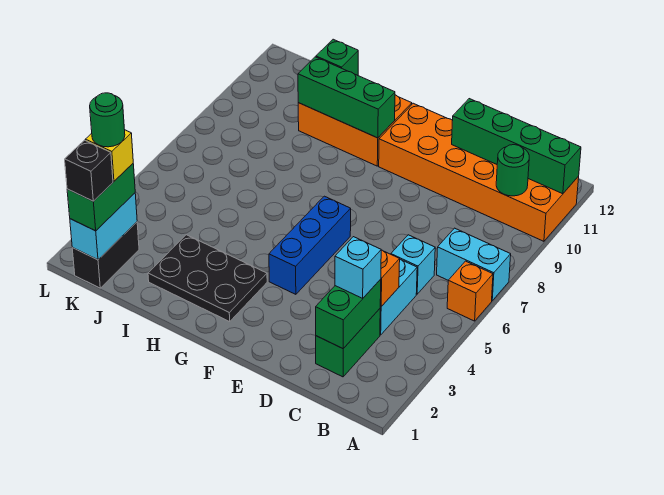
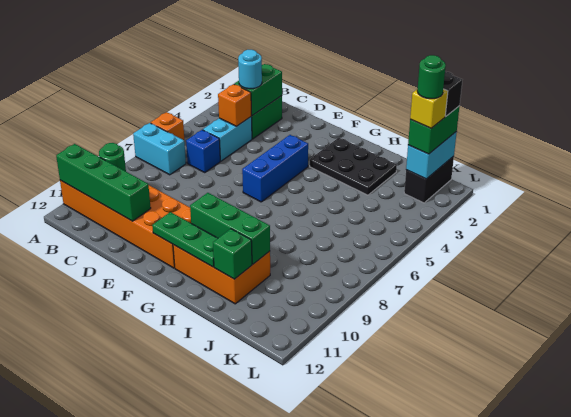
cyan 1x1 brick [335,237,381,299] -> cyan 1x1 round brick [238,50,262,89]
cyan 1x1 brick [391,235,435,294] -> blue 1x1 brick [186,130,220,172]
none -> green 1x3 plate [152,212,218,267]

